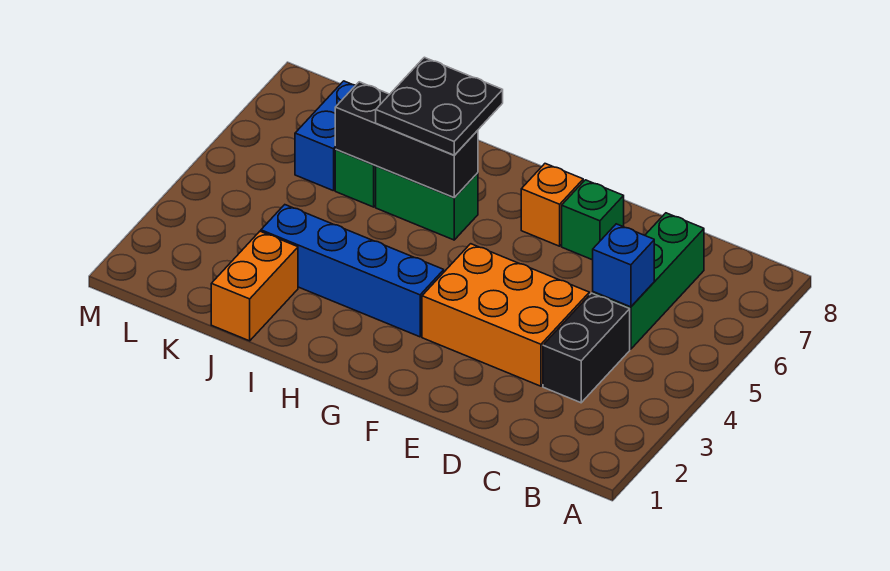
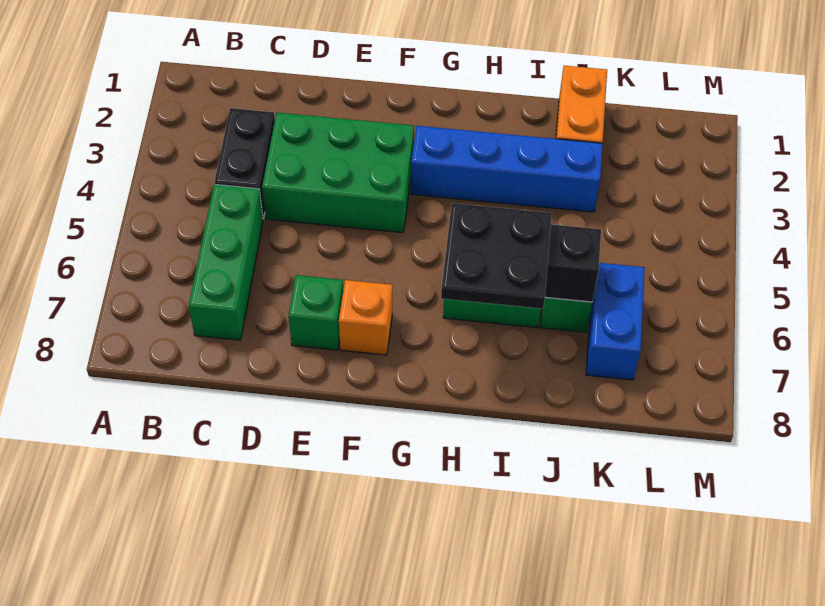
blue 1x1 brick [593,224,654,307] -> none
orange 2x3 brick [422,244,589,386] -> green 2x3 brick [262,113,414,233]

